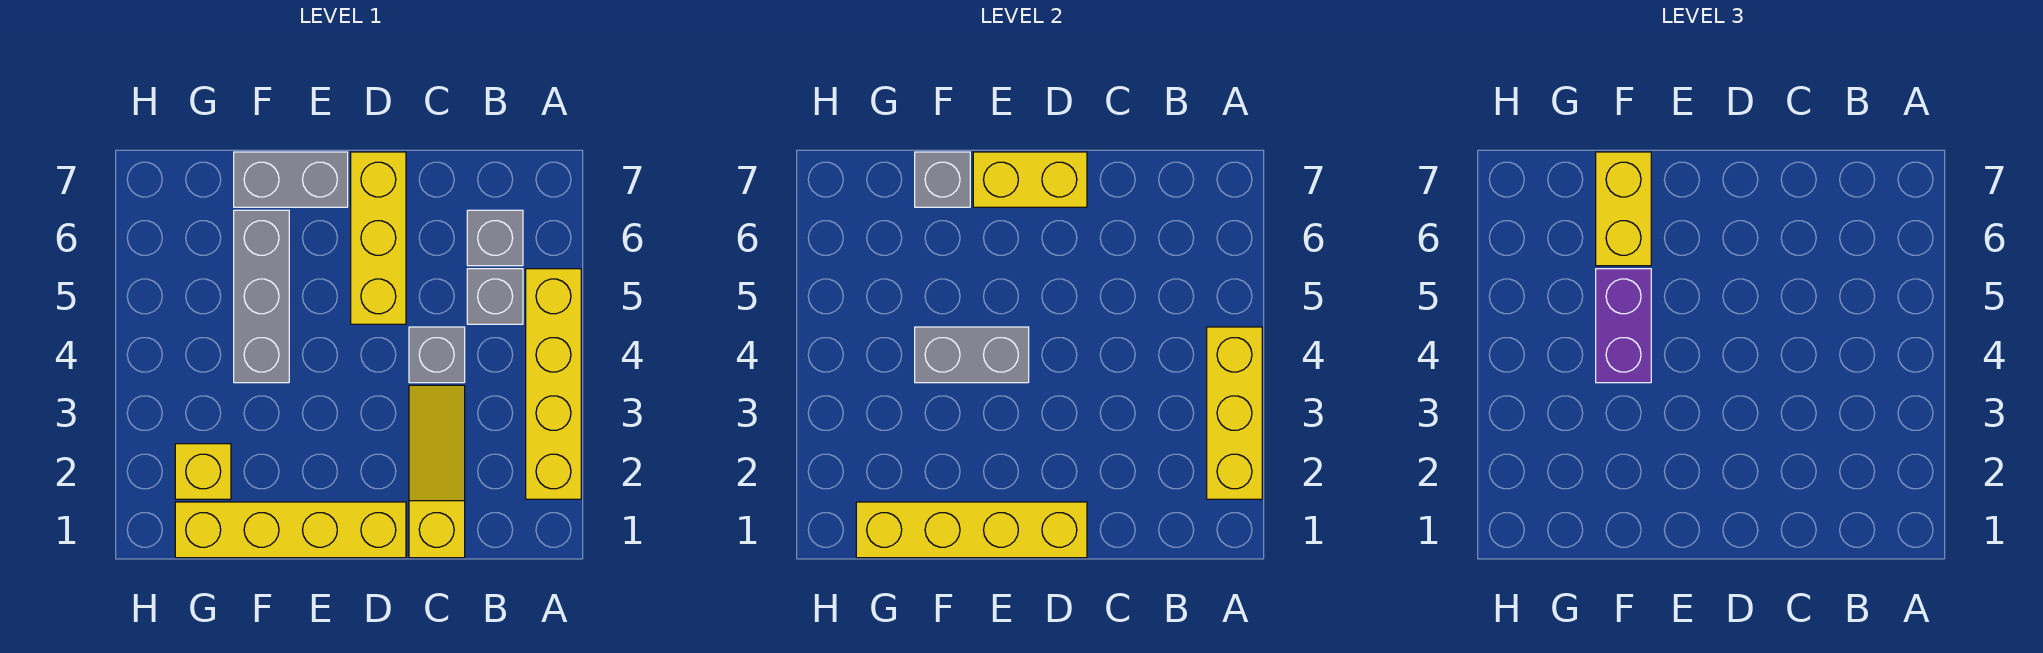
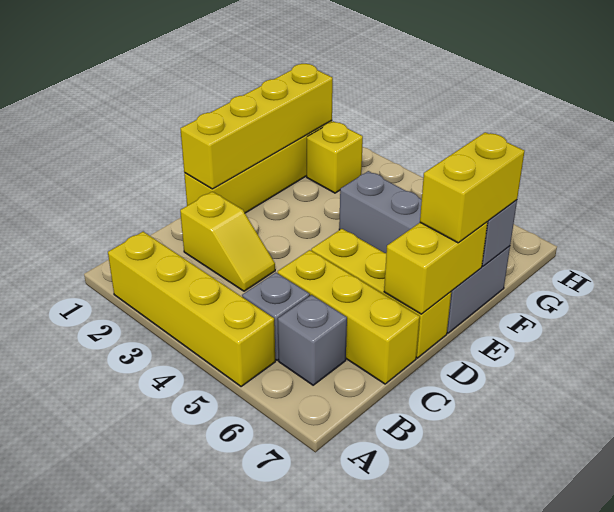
yellow 1x3 brick [1207,327,1262,499] -> yellow 1x3 brick moved to [278,250,420,384]
yellow 1x3 slope [409,385,465,558] -> yellow 1x2 slope [180,191,275,291]
grey 1x1 brick [409,327,465,383] -> none
grey 1x2 brick [915,327,1029,383] -> none
purple 1x2 brick [1596,269,1651,383] -> none
yellow 1x2 brick [1596,152,1651,266] -> yellow 1x2 brick turned to [420,132,525,243]

